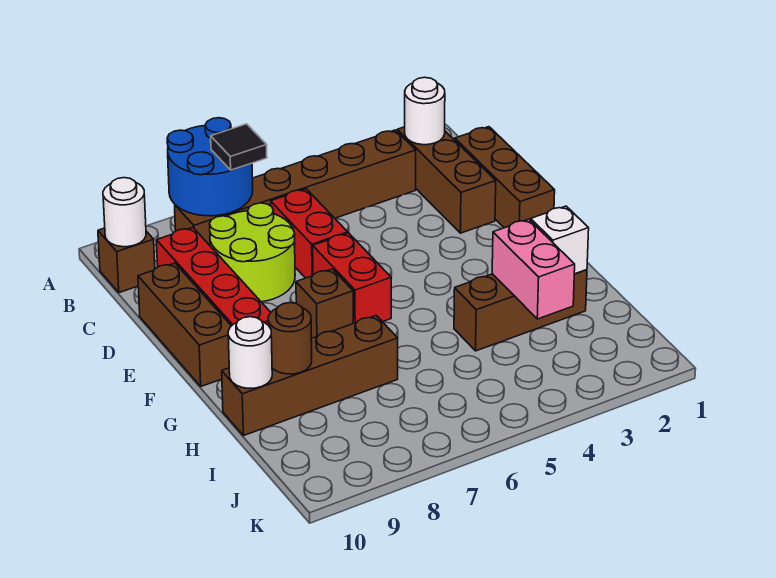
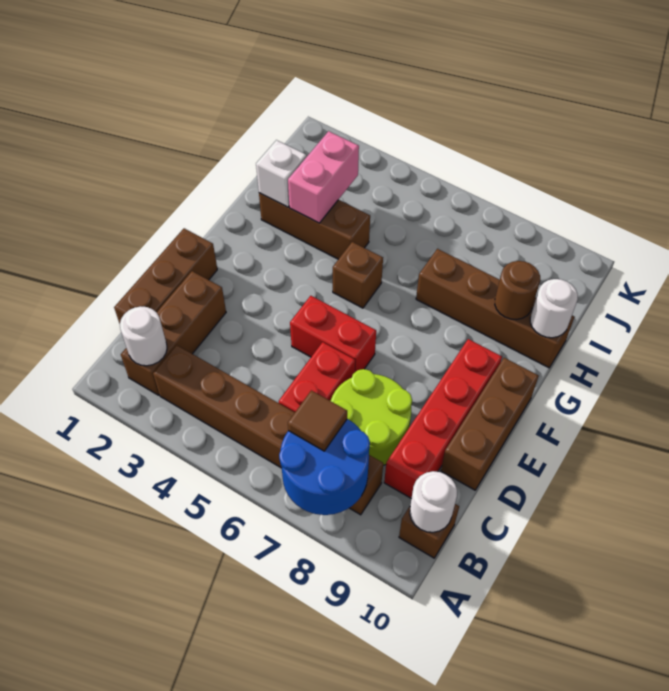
black 1x1 tile [211,124,267,170] -> brown 1x1 tile [288,390,347,451]
red 1x2 brick [313,233,391,323] -> red 1x2 brick turned to [290,296,376,372]
brown 1x1 brick [296,269,353,339] -> brown 1x1 brick moved to [333,242,383,308]

